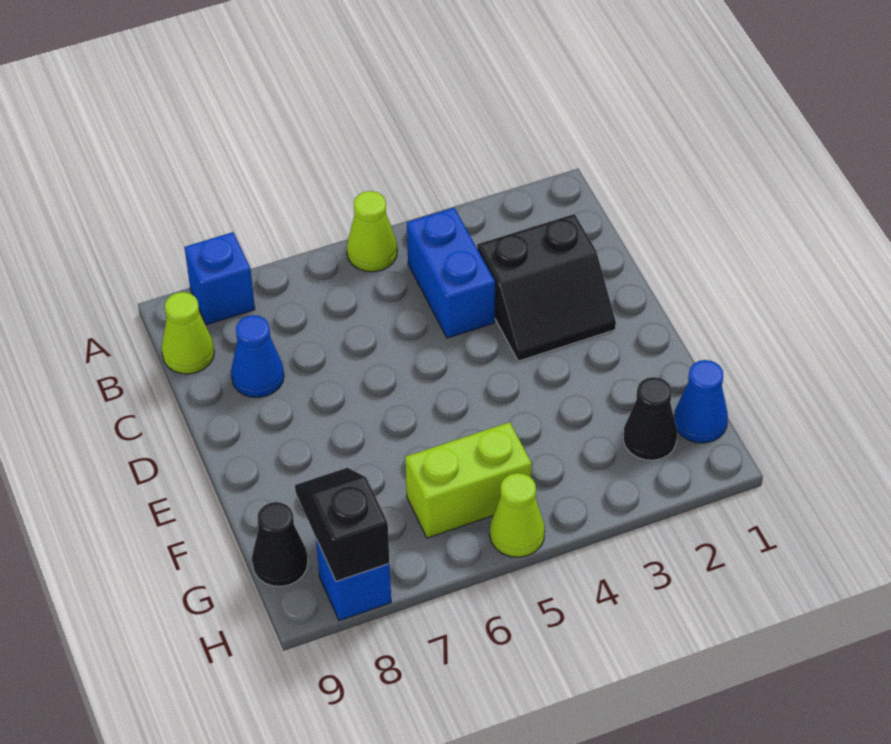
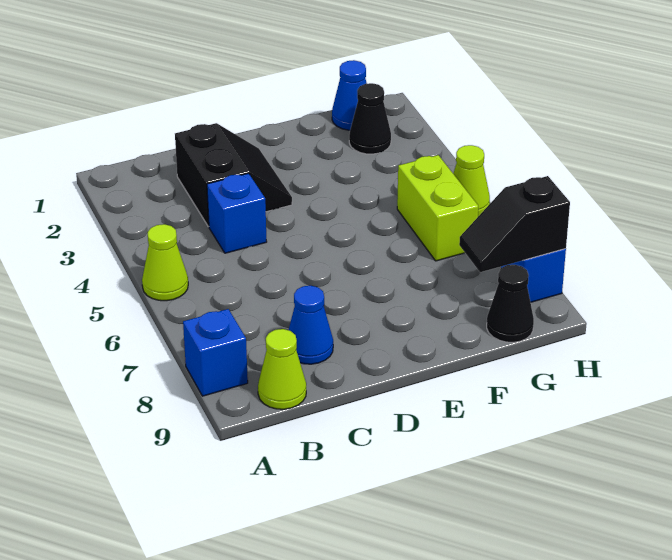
blue 1x2 brick [407,208,495,338] -> blue 1x1 brick [207,173,267,253]

